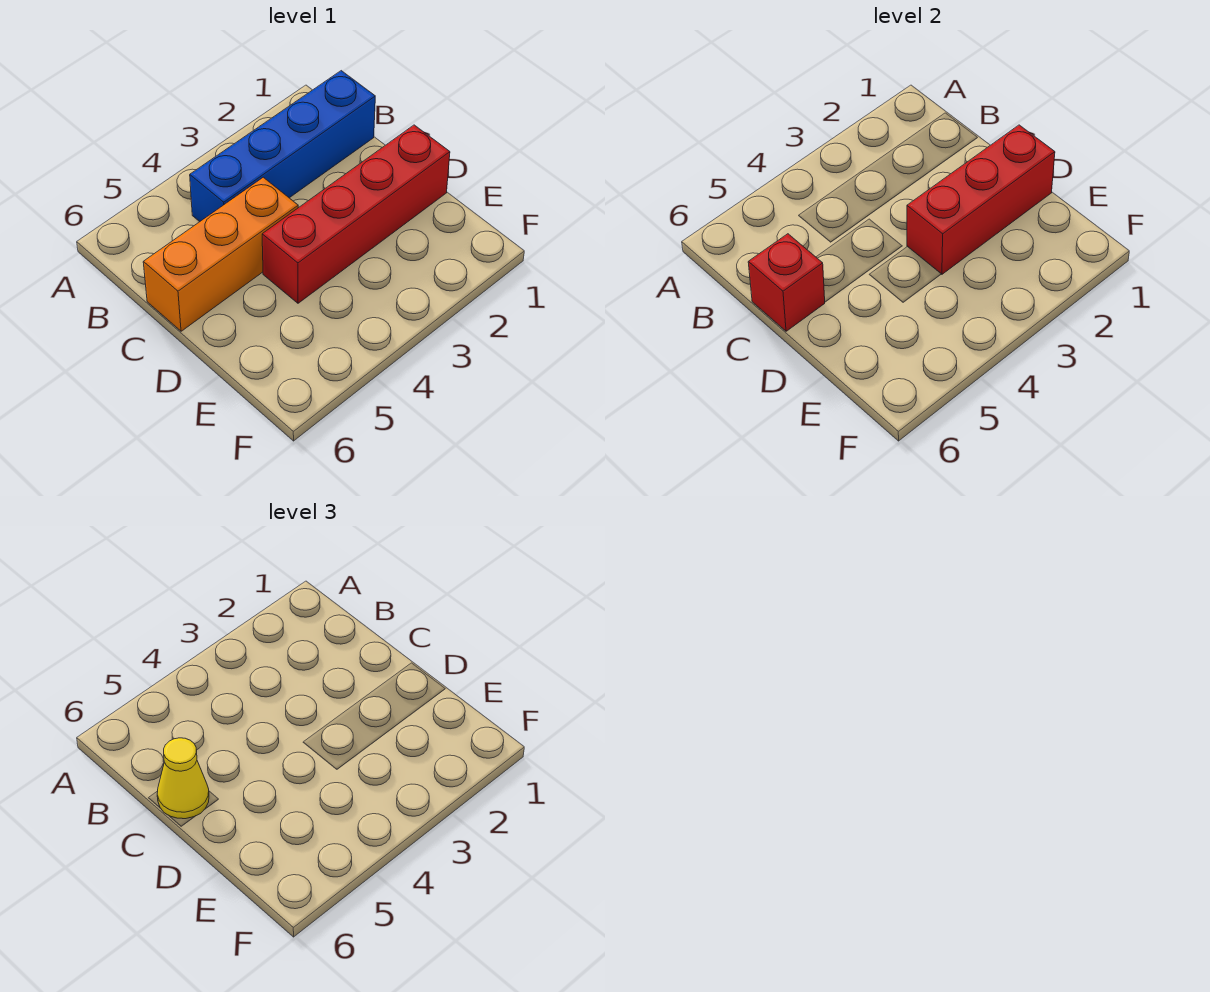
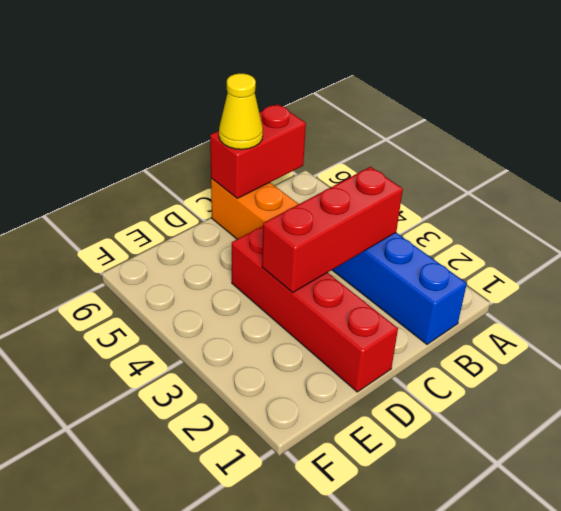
red 1x1 brick [748,234,825,331] -> red 1x2 brick [210,104,306,198]
red 1x3 brick [907,125,1055,274] -> red 1x3 brick turned to [262,167,403,293]

